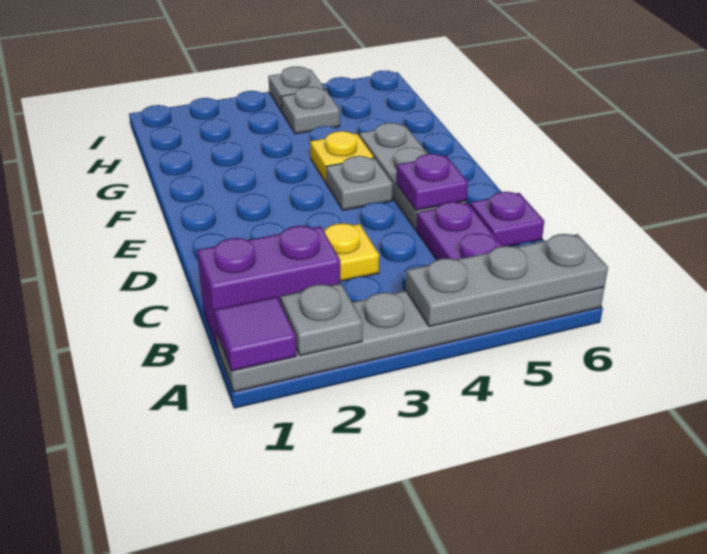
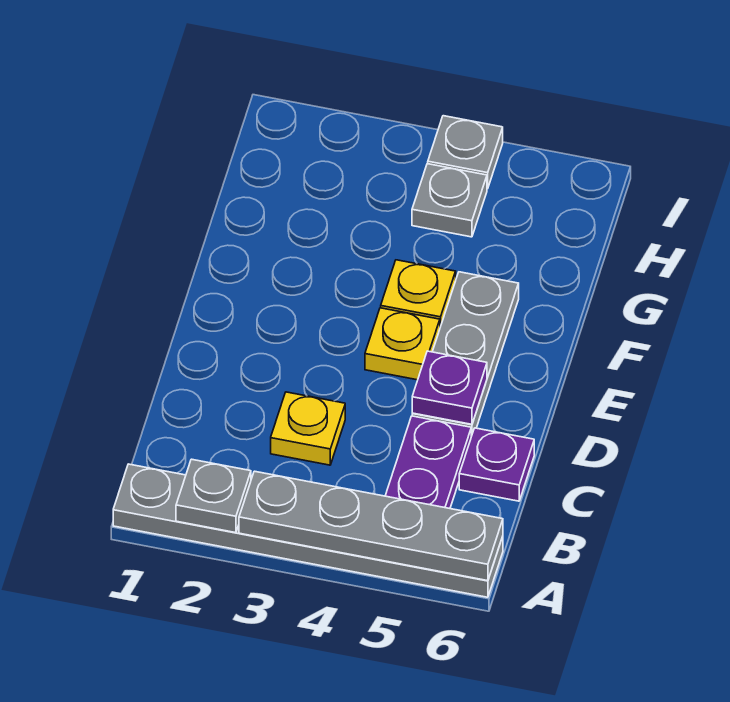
purple 1x1 tile [214,297,297,371] -> none
grey 1x3 plate [406,234,608,327] -> grey 1x4 plate [239,471,503,581]
purple 1x2 brick [197,226,340,348] -> none
grey 1x1 plate [326,156,393,210] -> yellow 1x1 plate [365,308,440,380]

